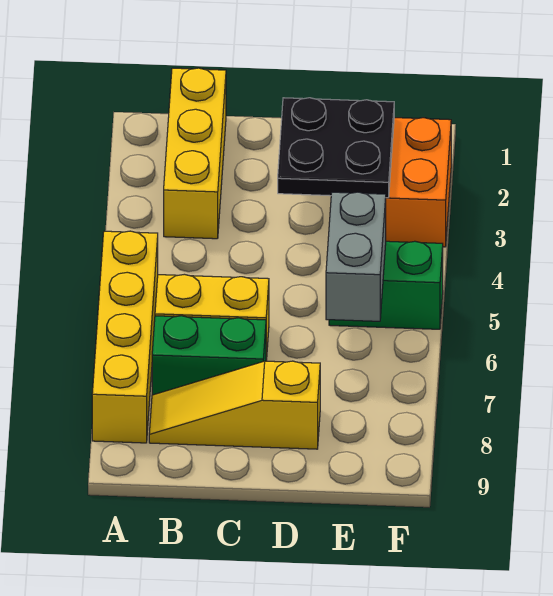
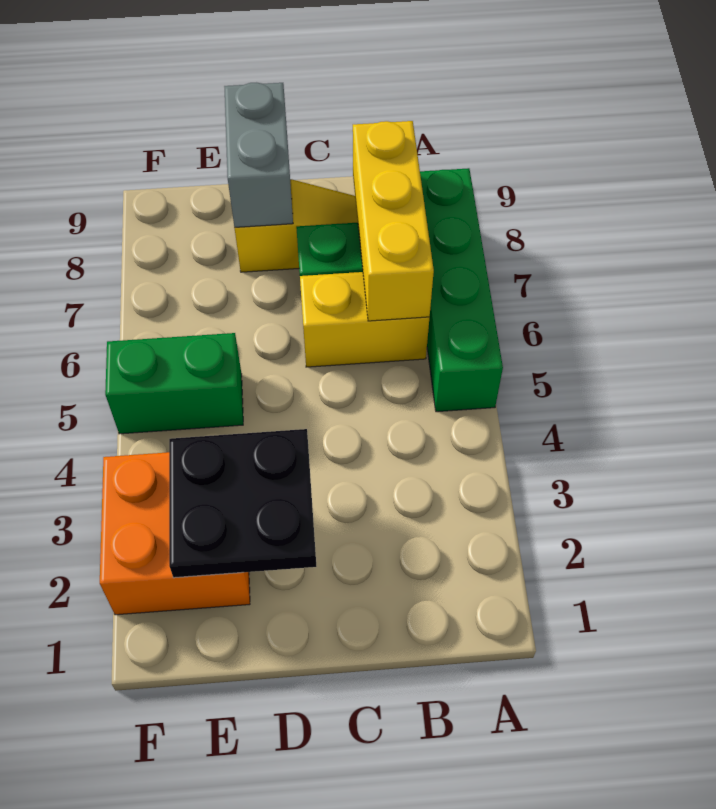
yellow 1x4 brick [92,231,158,443] -> green 1x4 brick [420,168,503,412]
yellow 1x3 brick [164,68,226,239] -> yellow 1x3 brick moved to [353,121,434,321]
grey 1x2 brick [326,192,386,321] -> grey 1x2 brick moved to [224,83,293,227]

